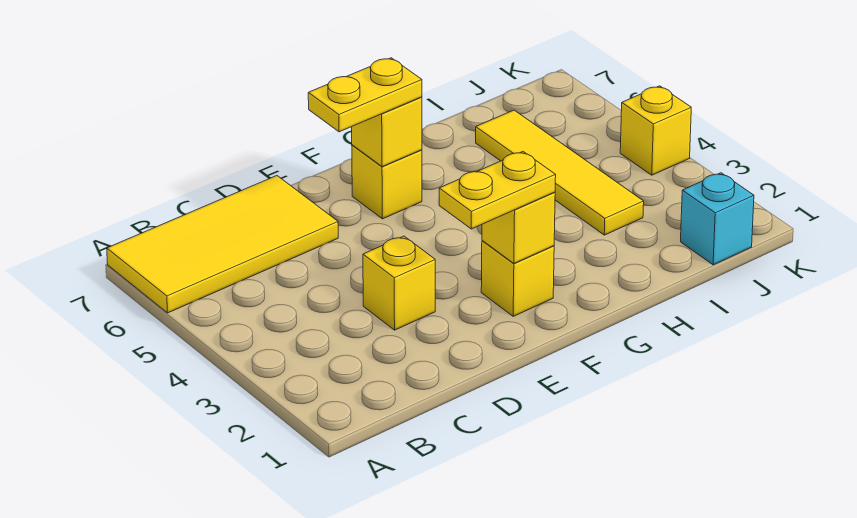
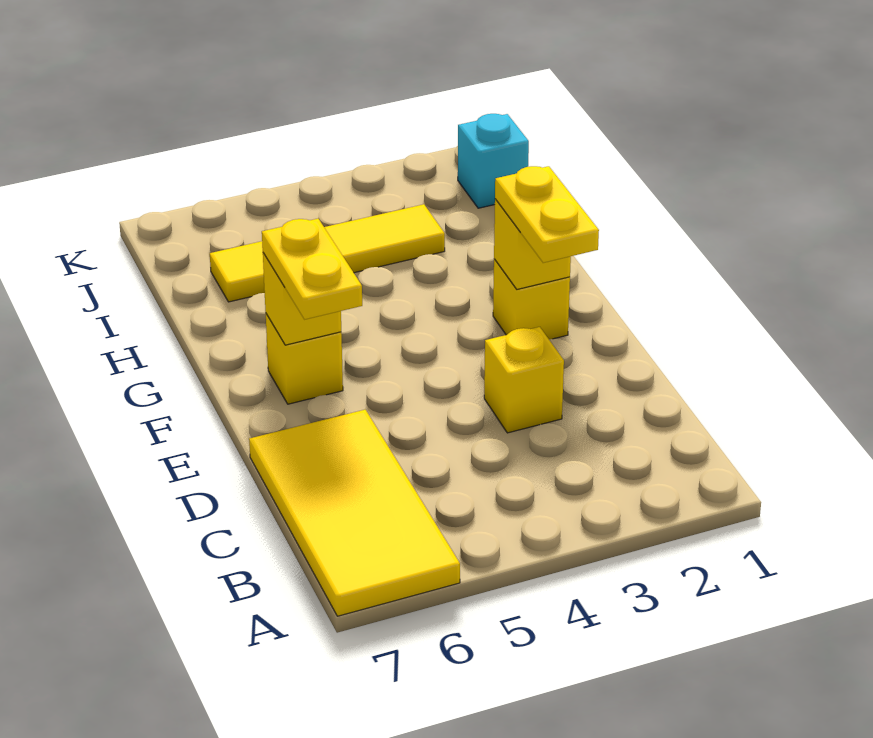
yellow 1x1 brick [620,86,691,175] -> none

